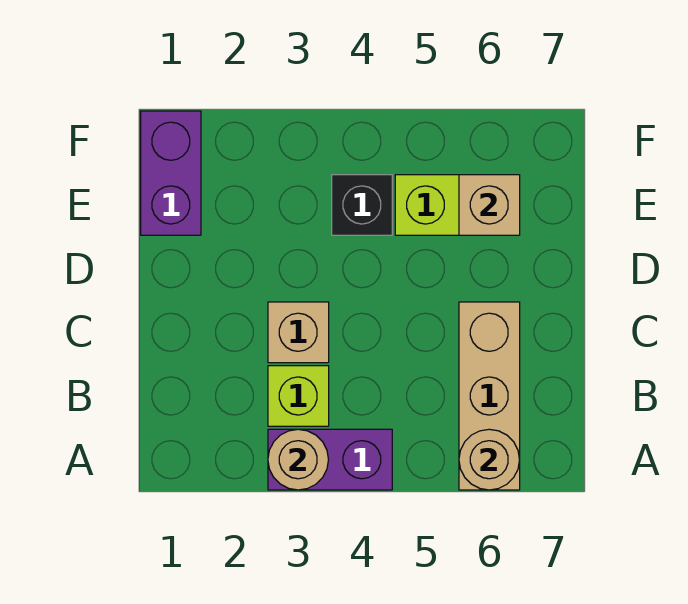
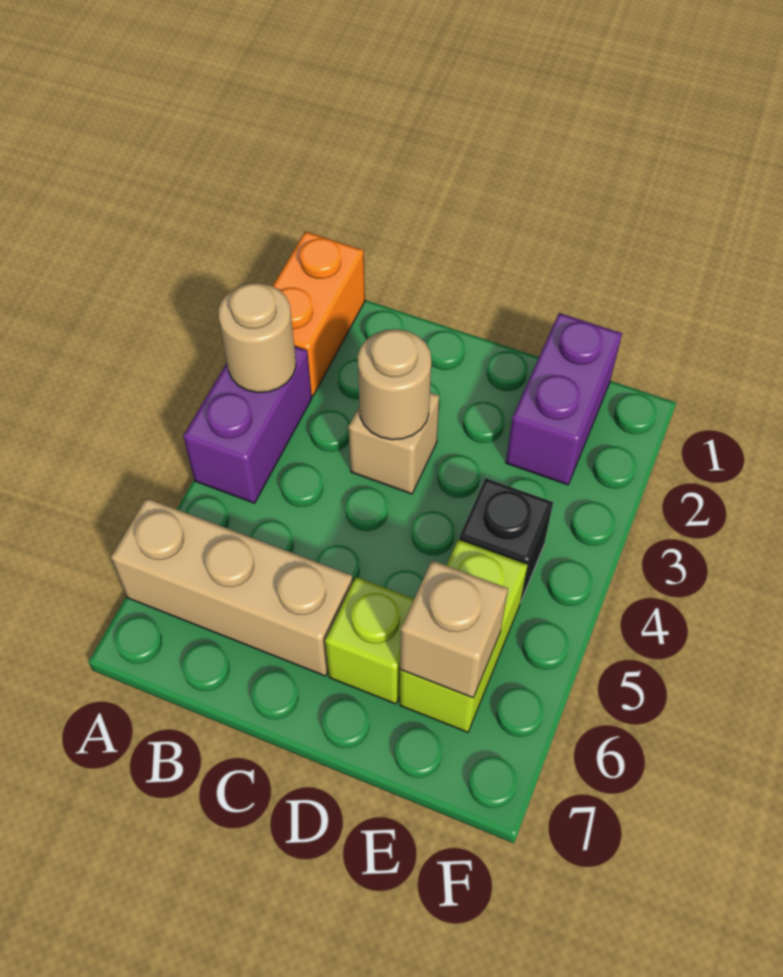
none -> orange 1x2 brick [273,231,365,396]
tan 1x1 round brick [459,429,520,490] -> tan 1x1 round brick moved to [358,329,431,440]
lime 1x1 brick [268,366,329,426] -> lime 1x1 brick moved to [325,577,414,704]
purple 1x2 brick [141,111,201,235] -> purple 1x2 brick turned to [506,313,622,485]

